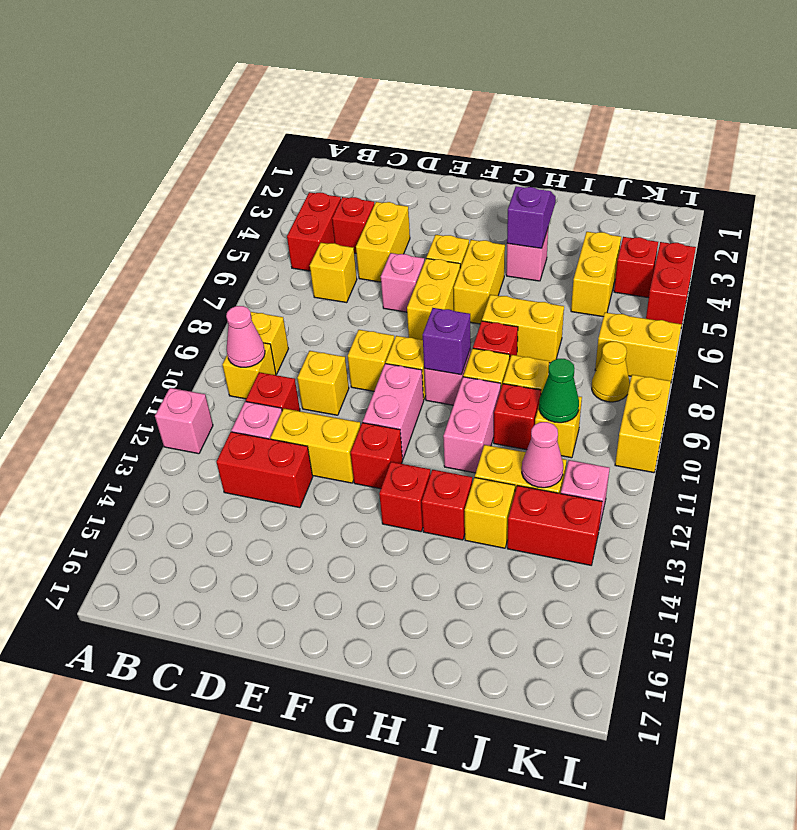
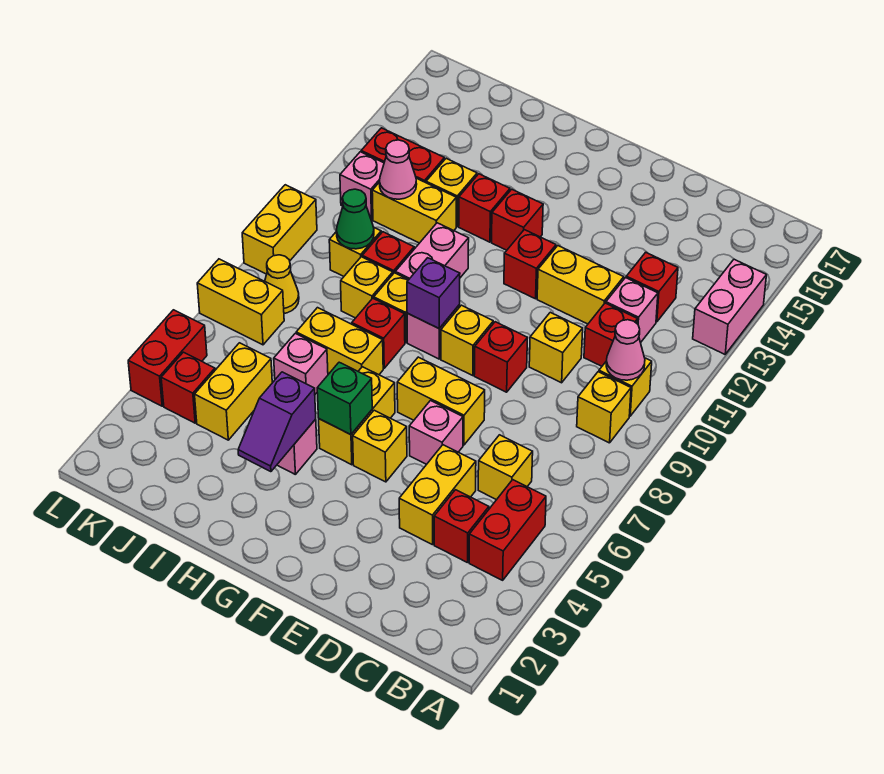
pink 1x1 brick [155,388,213,454] -> pink 1x1 brick moved to [274,333,328,394]
red 1x2 brick [216,432,313,508] -> red 1x1 brick [626,252,678,322]
yellow 1x1 brick [348,330,394,391] -> red 1x1 brick [474,322,527,392]
yellow 1x2 brick [407,258,460,340] -> yellow 1x2 brick turned to [397,357,485,445]
pink 1x2 brick [363,364,424,459] -> pink 1x2 brick moved to [693,259,766,354]
none -> green 1x1 brick [317,362,372,435]

